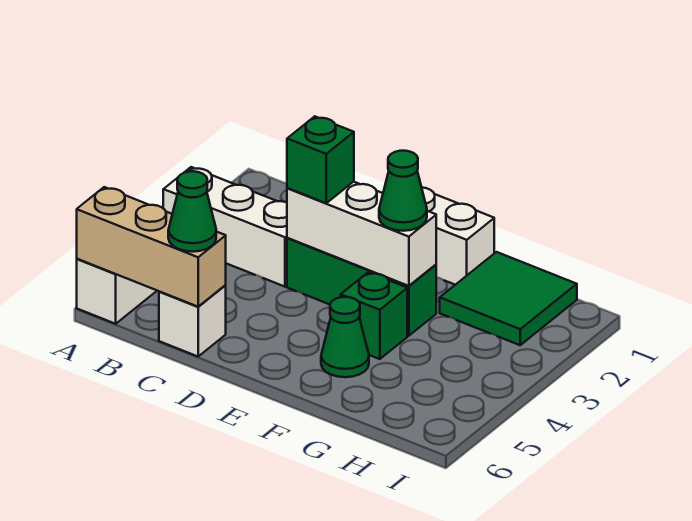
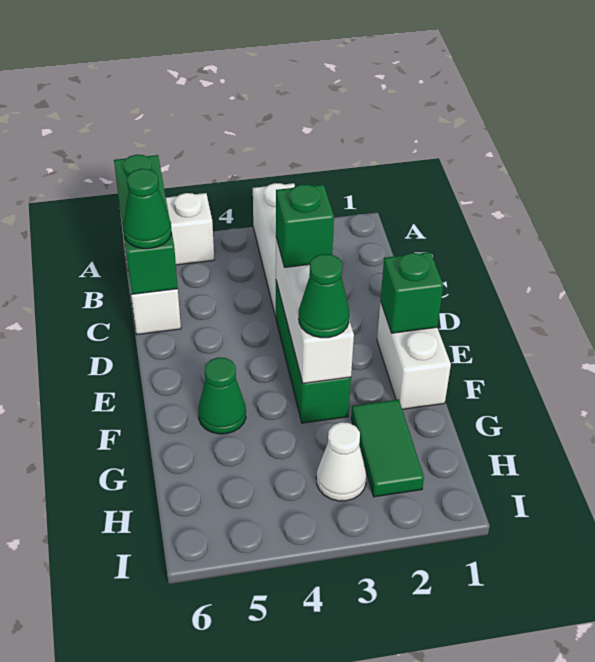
tan 1x3 brick [77,187,226,307] -> green 1x3 brick [114,155,178,294]
green 1x1 brick [341,272,407,359] -> green 1x1 brick moved to [380,252,443,333]
green 2x2 tile [440,252,577,345] -> green 1x2 tile [351,399,424,497]
none -> white 1x1 cone [316,422,366,501]

